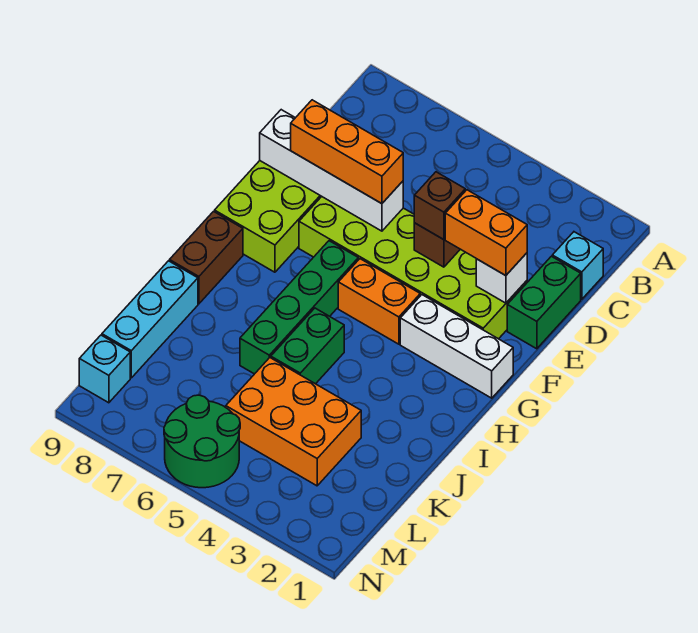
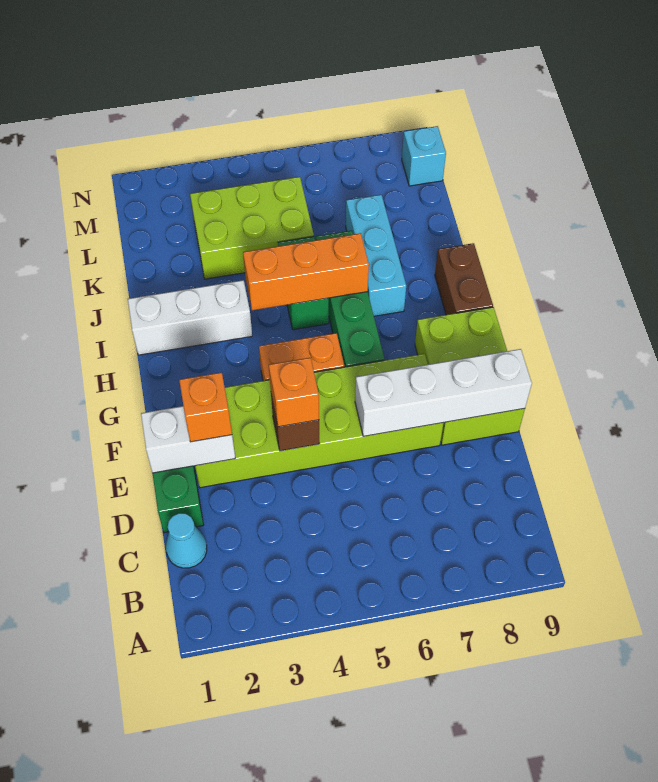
cyan 1x1 brick [552,232,603,299] -> cyan 1x1 cone [166,513,207,568]
white 1x1 brick [476,253,527,303] -> white 1x2 brick [141,406,235,473]
orange 1x2 brick [445,190,527,276] -> orange 1x1 brick [179,372,232,442]
brown 1x1 brick [414,172,465,240] -> orange 1x1 brick [269,358,319,427]
orange 1x3 brick [291,100,403,204] -> orange 1x3 brick moved to [243,233,369,310]
white 1x3 brick [400,295,513,398] -> white 1x3 brick moved to [128,280,252,355]
cyan 1x3 brick [102,261,198,378] -> cyan 1x3 brick moved to [346,195,406,316]
orange 2x3 brick [226,358,361,486] -> lime 2x3 brick [190,177,314,279]
green 2x2 round brick [164,395,240,488] -> none

